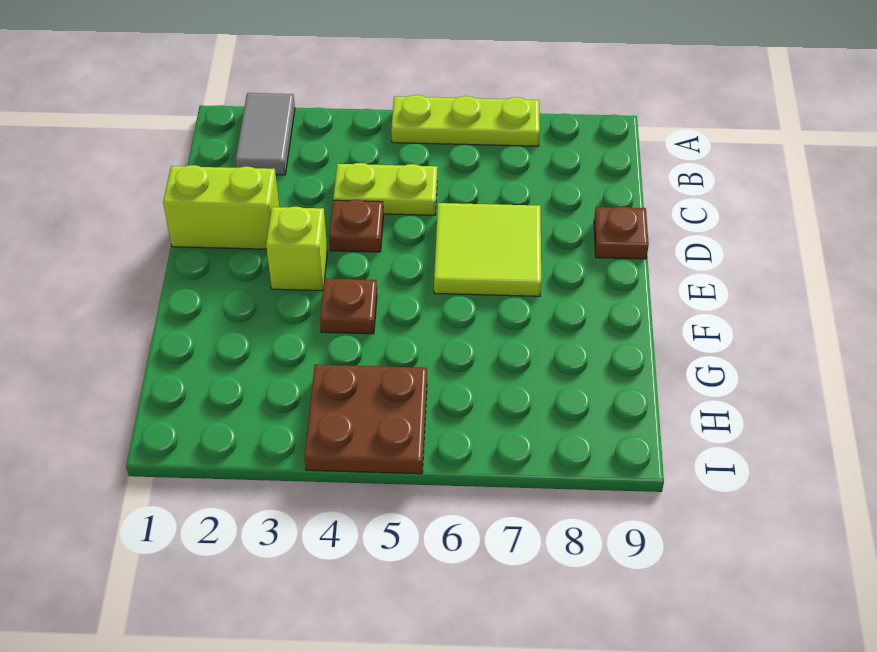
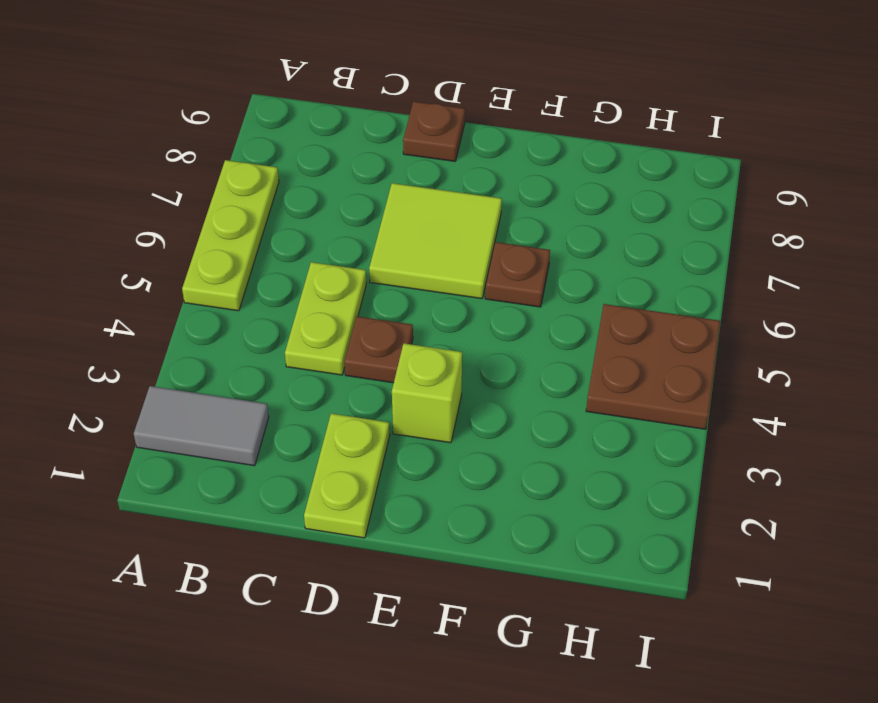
lime 1x2 brick [163,165,279,249] -> lime 1x2 plate [304,413,390,538]
brown 1x1 plate [320,279,377,334] -> brown 1x1 plate moved to [485,242,550,307]

